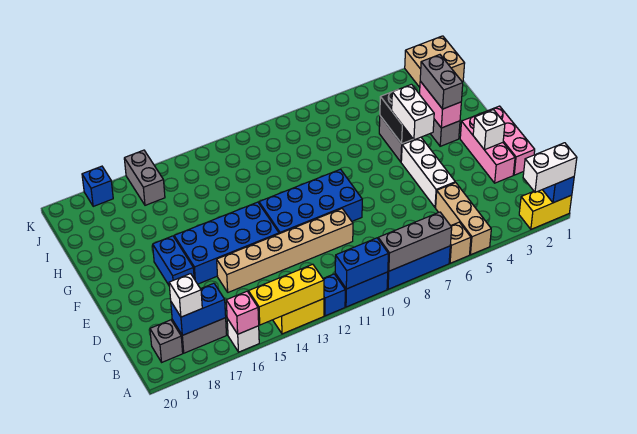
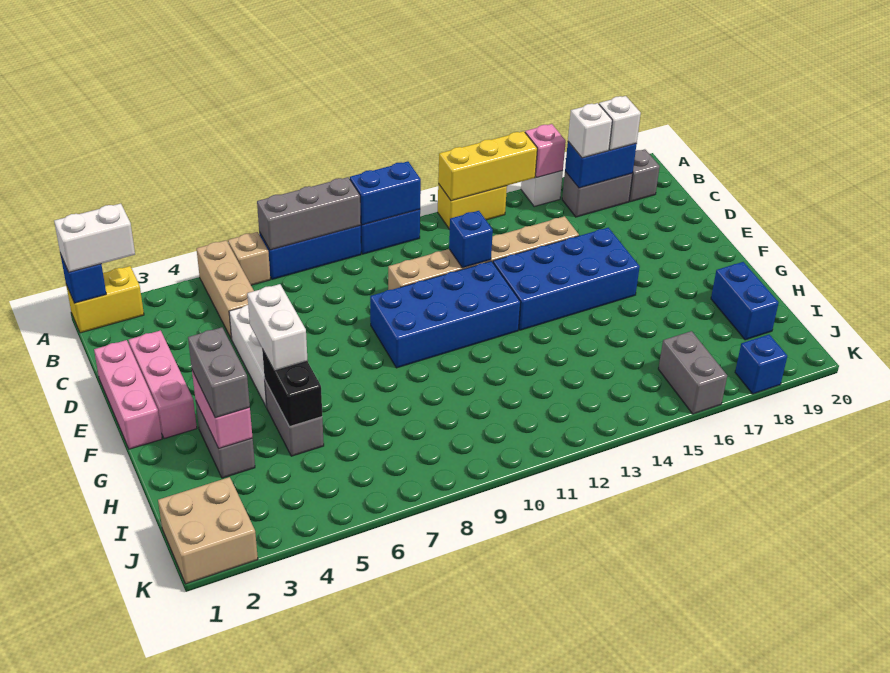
blue 1x1 brick [323,274,345,316] -> blue 1x1 brick moved to [449,211,493,268]
white 1x1 brick [473,110,505,150] -> white 1x1 brick moved to [568,103,612,158]
blue 1x2 brick [153,236,194,285] -> blue 1x2 brick moved to [711,262,779,340]

